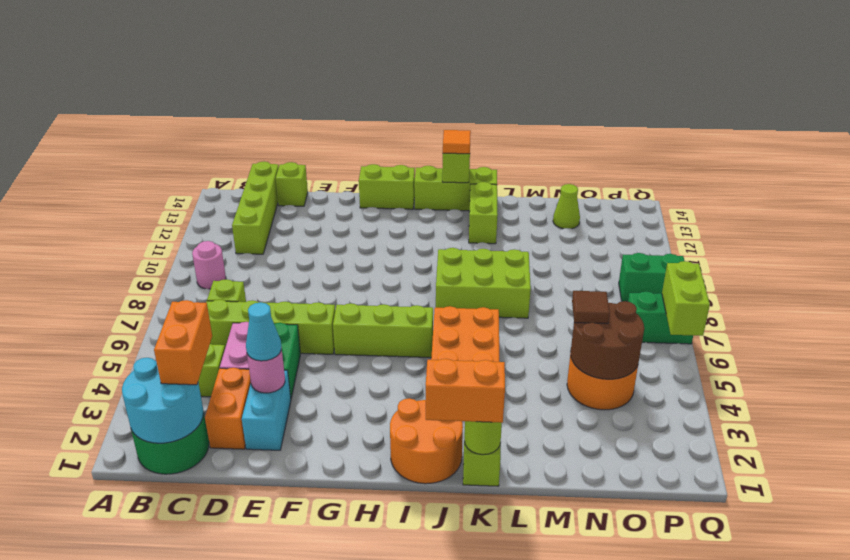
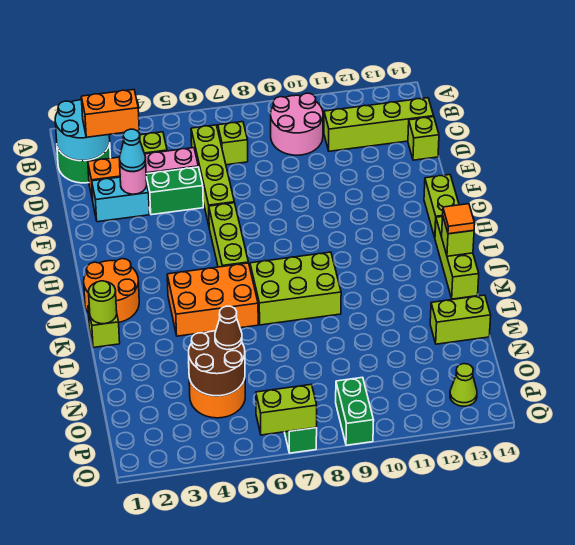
pink 1x1 round brick [192,241,226,289] -> pink 2x2 round brick [271,93,323,155]
orange 1x2 brick [426,359,505,423] -> none
lime 2x3 brick [436,248,531,318] -> lime 2x3 brick turned to [250,252,341,325]
lime 1x2 brick [469,182,498,244] -> lime 1x2 brick moved to [430,295,491,344]
brown 1x1 tile [572,291,610,324] -> brown 1x1 cone [215,306,242,350]
lime 1x1 cone [553,184,580,229] -> lime 1x1 cone moved to [450,364,477,406]

